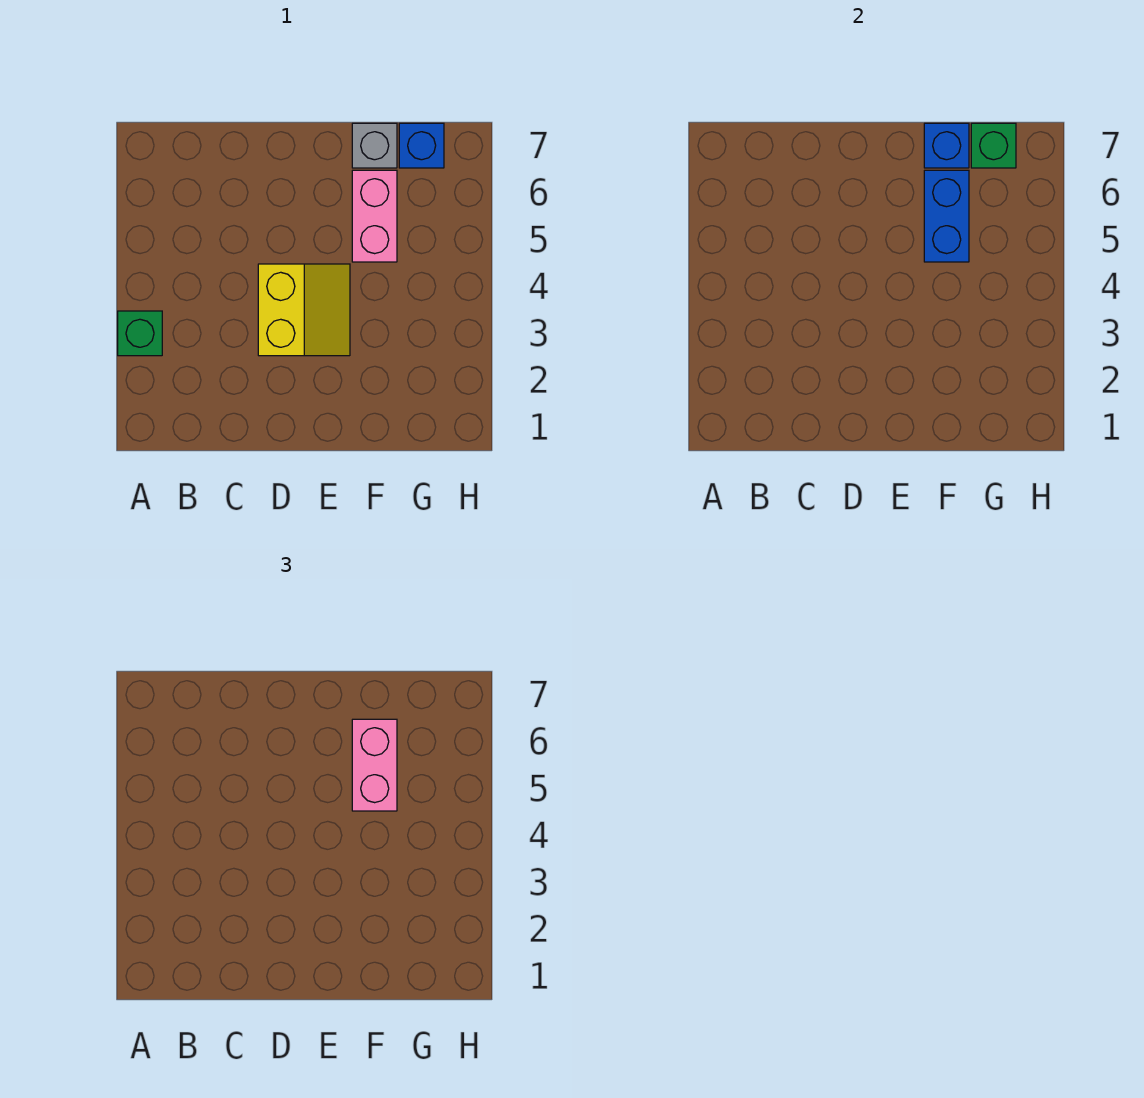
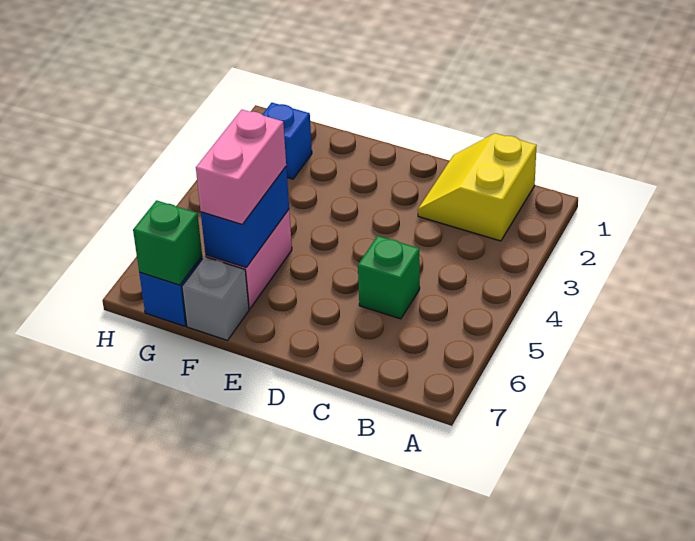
green 1x1 brick [118,311,162,356] -> green 1x1 brick moved to [358,236,420,319]
yellow 2x2 slope [258,264,350,356] -> yellow 2x2 slope moved to [418,133,537,241]
blue 1x1 brick [924,123,969,168] -> blue 1x1 brick moved to [262,103,312,179]

